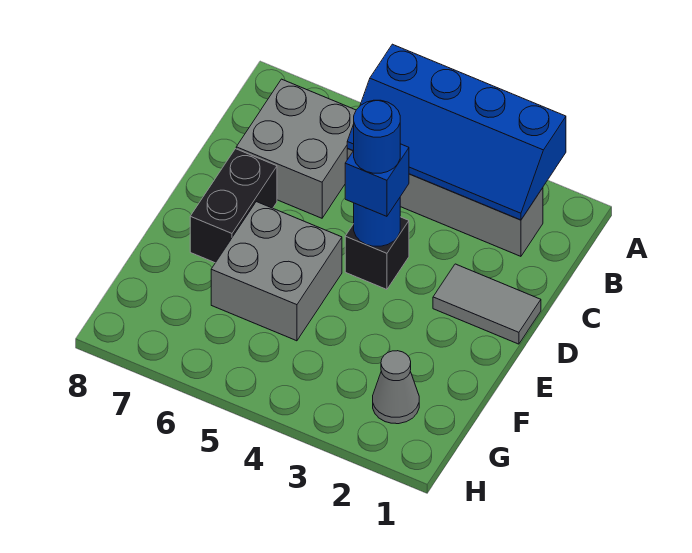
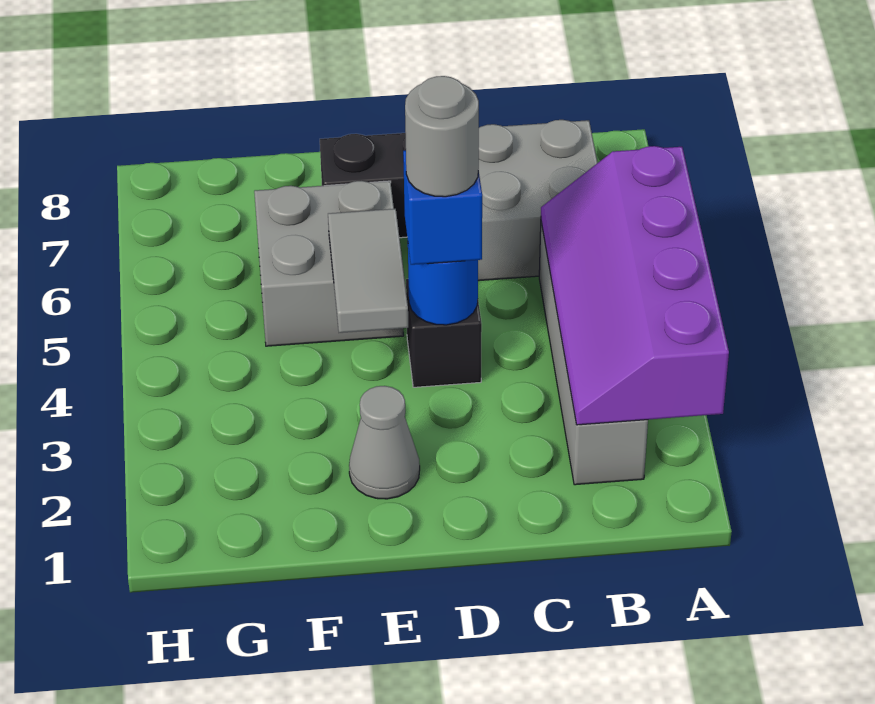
blue 2x4 slope [347,44,566,220] -> purple 2x4 slope [541,146,729,425]
grey 1x2 tile [433,264,541,344] -> grey 1x2 tile moved to [328,209,408,333]
blue 1x1 round brick [354,100,400,173] -> grey 1x1 round brick [405,76,479,197]
grey 1x1 cone [373,351,419,424] -> grey 1x1 cone moved to [349,386,420,499]

